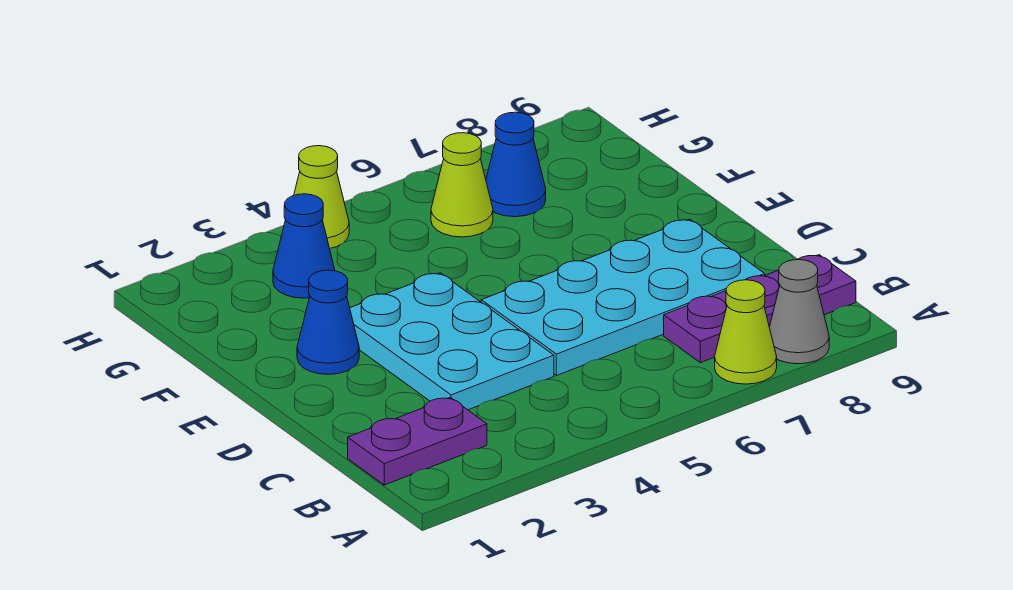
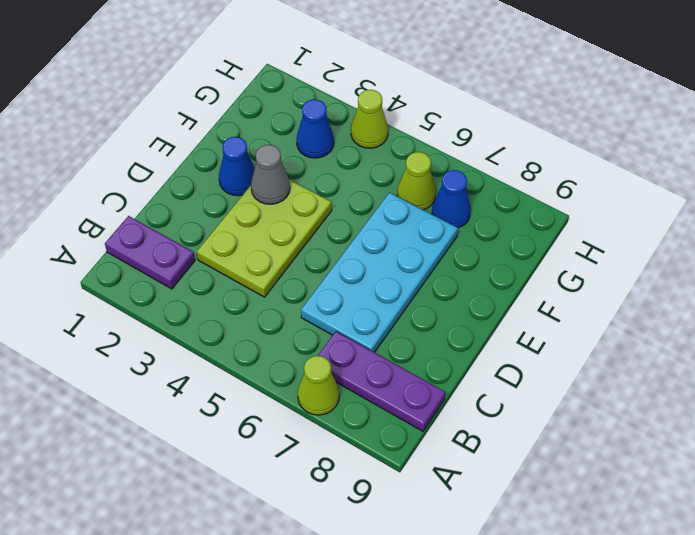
grey 1x1 cone [769,260,829,364] -> grey 1x1 cone moved to [251,145,290,204]
cyan 2x3 plate [350,273,554,410] -> lime 2x3 plate [197,180,332,297]
cyan 2x4 plate [481,219,765,376] -> cyan 2x4 plate turned to [301,193,458,352]

